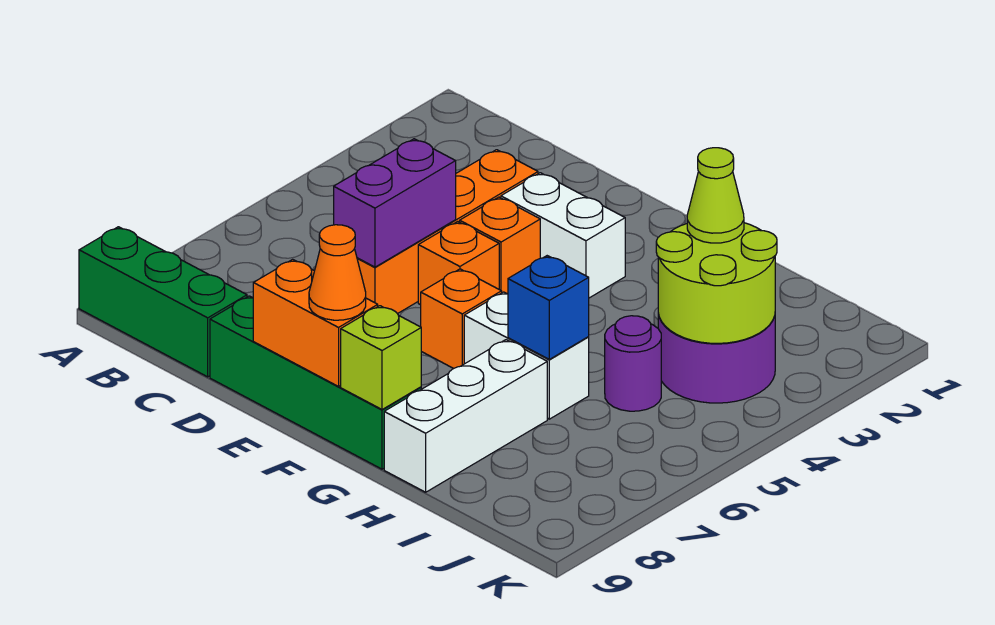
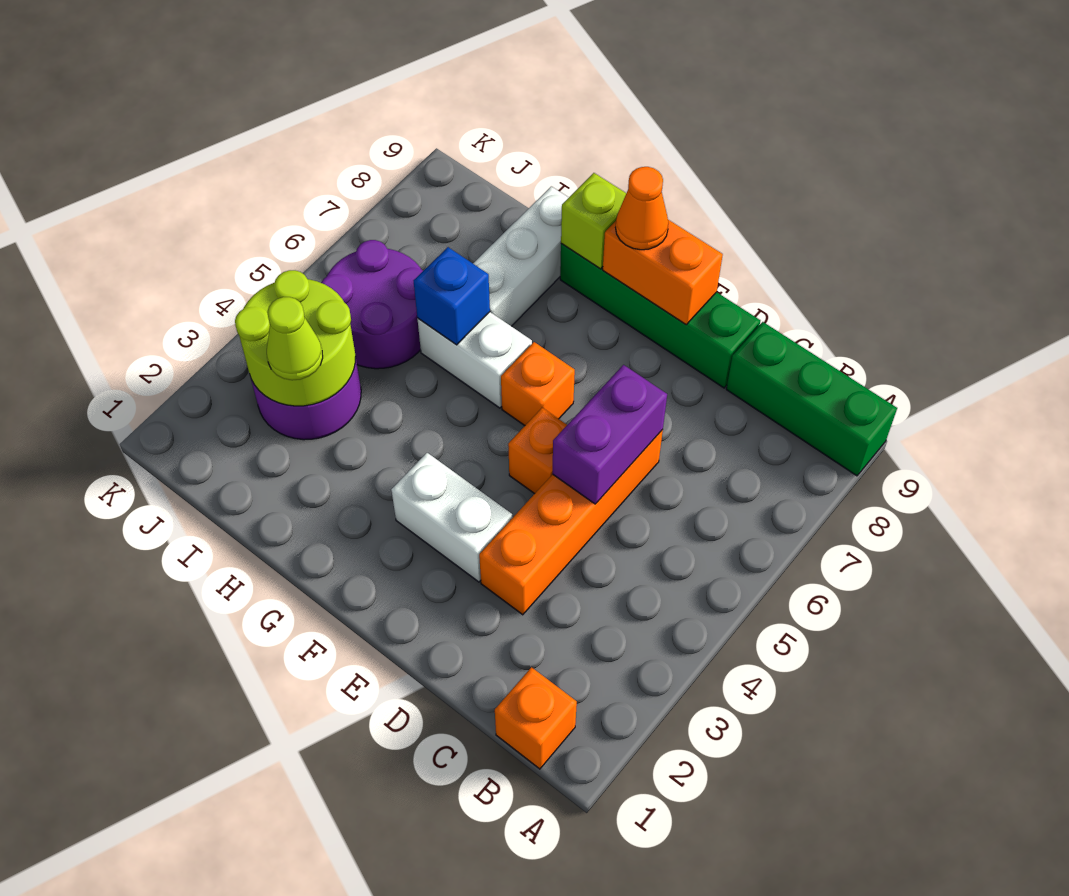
orange 1x1 brick [460,197,540,294] -> orange 1x1 brick moved to [495,667,577,769]
purple 1x1 round brick [605,316,661,411] -> purple 2x2 round brick [321,240,423,369]

